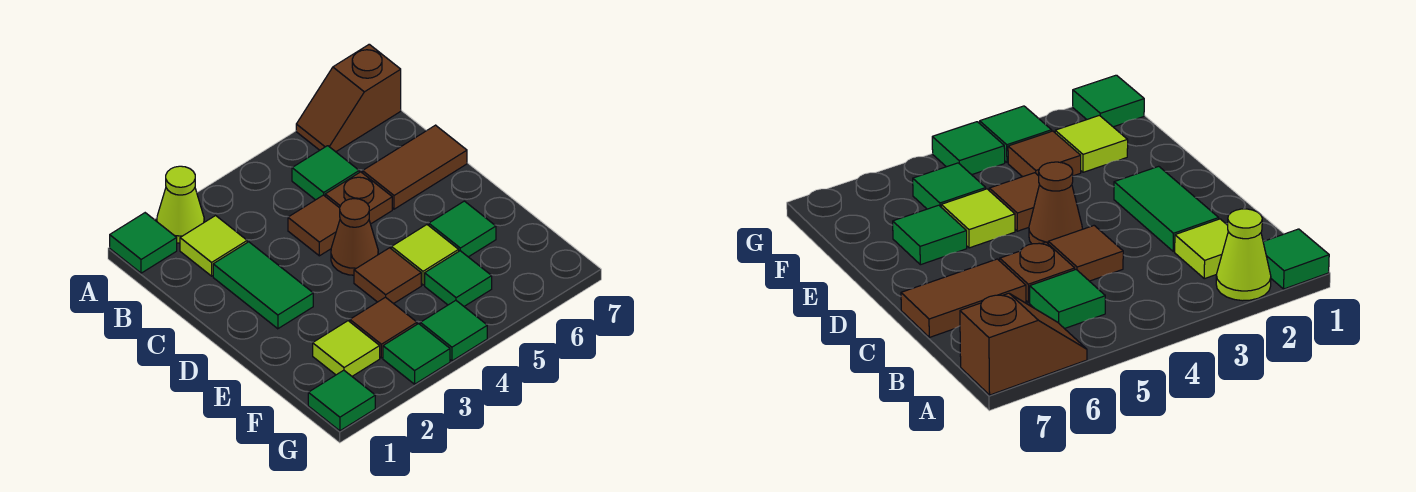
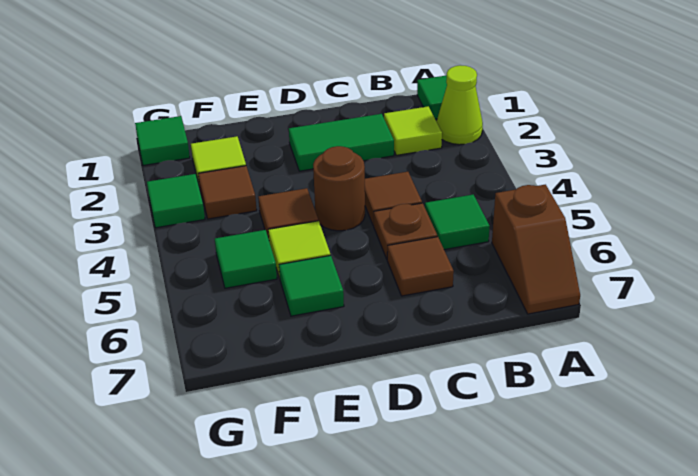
brown 1x2 slope [296,44,401,152] -> brown 1x2 slope turned to [492,185,580,314]
brown 1x2 tile [363,125,467,209] -> brown 1x1 tile [387,237,454,296]
brown 1x1 cone [331,199,378,275] -> brown 1x1 round brick [313,146,365,231]
green 1x1 tile [420,300,487,361] -> none

